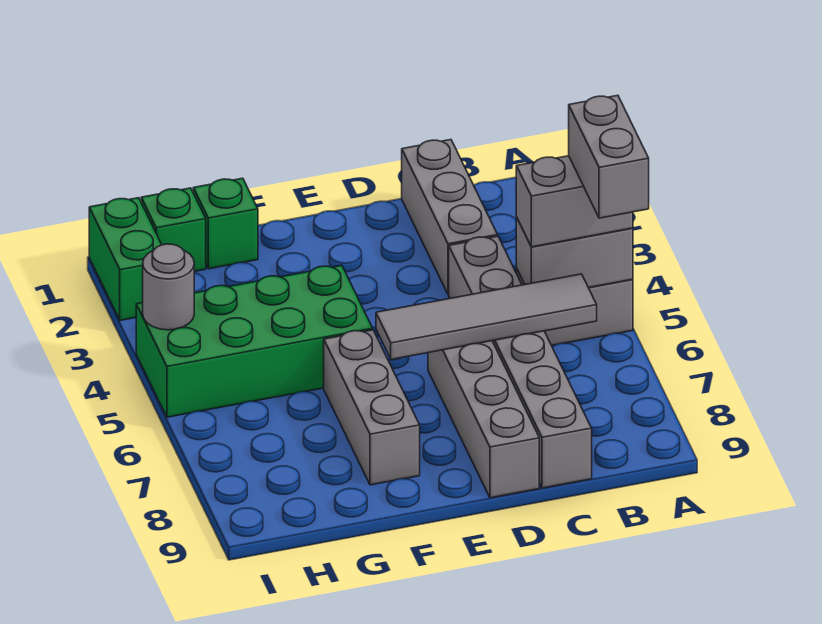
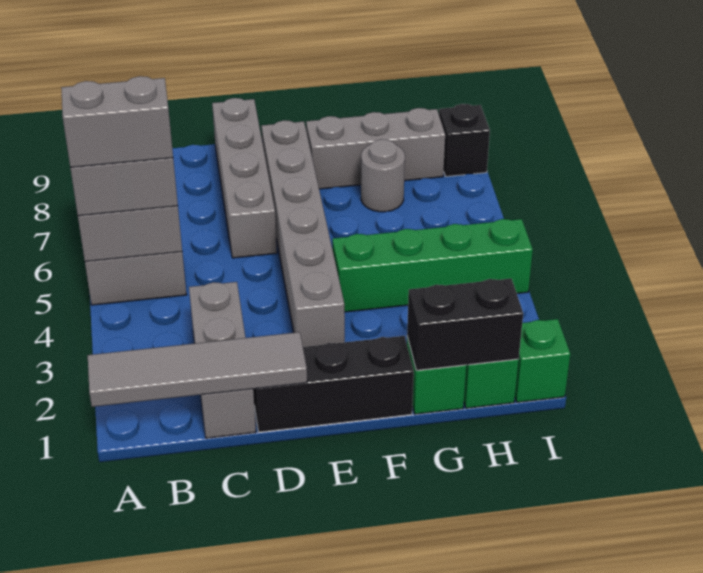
grey 1x2 brick [569,95,649,218] -> grey 1x2 brick turned to [61,76,173,168]
grey 1x4 tile [376,274,597,359] -> grey 1x4 tile moved to [88,332,307,407]
grey 1x6 brick [449,236,592,488] -> grey 1x6 brick moved to [261,120,345,347]
none -> black 1x3 brick [253,336,414,432]
green 2x4 brick [136,265,373,417] -> green 1x4 brick [332,219,533,312]
grey 1x3 brick [324,330,420,485] -> grey 1x3 brick turned to [306,108,445,189]
none -> black 1x2 brick [407,279,523,370]
green 1x2 brick [89,198,162,320] -> green 1x1 brick [515,319,570,402]
grey 1x1 round brick [143,244,194,330] -> grey 1x1 round brick moved to [361,139,405,212]
none -> black 1x1 brick [439,104,490,177]

